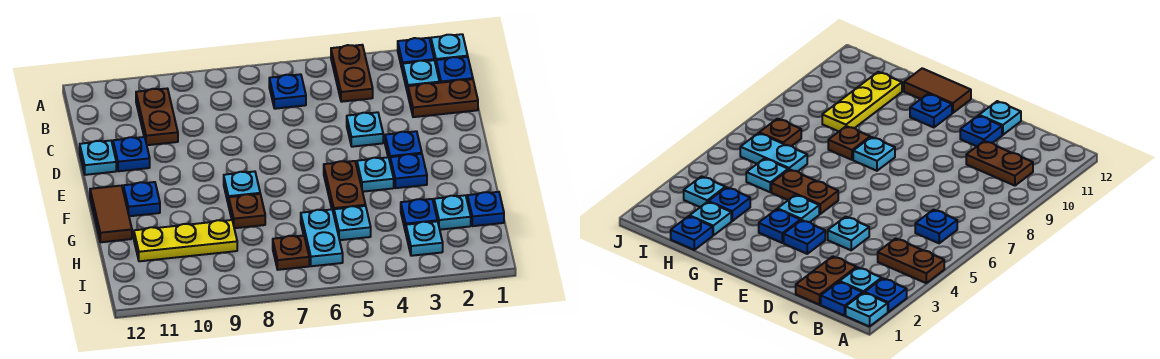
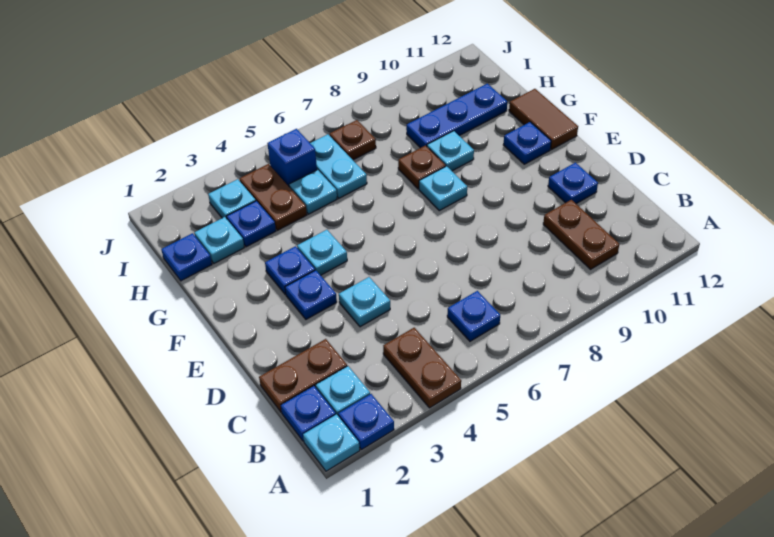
cyan 1x1 plate [80,141,116,175] -> cyan 1x1 plate moved to [427,131,474,171]
brown 1x2 plate [324,161,366,214] -> brown 1x2 plate moved to [240,164,307,230]
yellow 1x3 plate [134,220,237,261] -> blue 1x3 plate [406,84,507,148]
none -> blue 1x1 brick [267,129,317,186]

